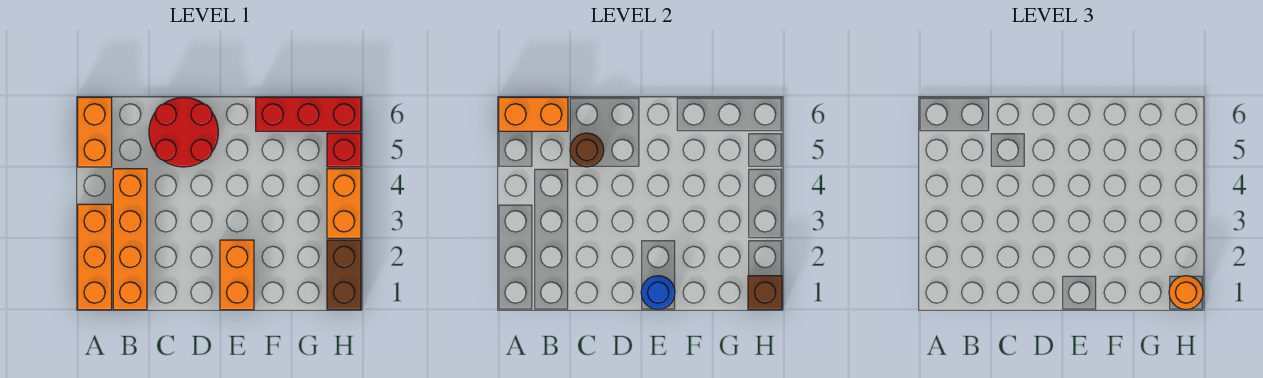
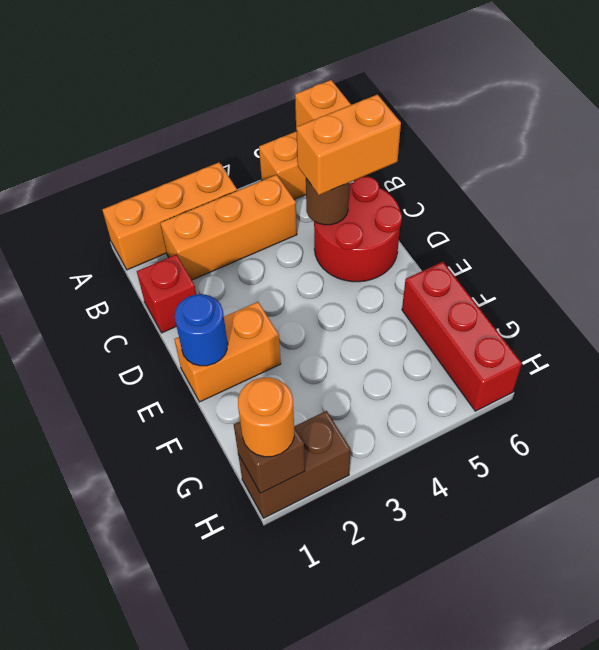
orange 1x4 brick [113,169,147,310] -> orange 1x3 brick [160,175,297,280]
orange 1x2 brick [327,169,361,238] -> orange 1x2 brick moved to [296,95,401,195]
red 1x1 brick [327,133,361,167] -> red 1x1 brick moved to [137,255,196,333]

